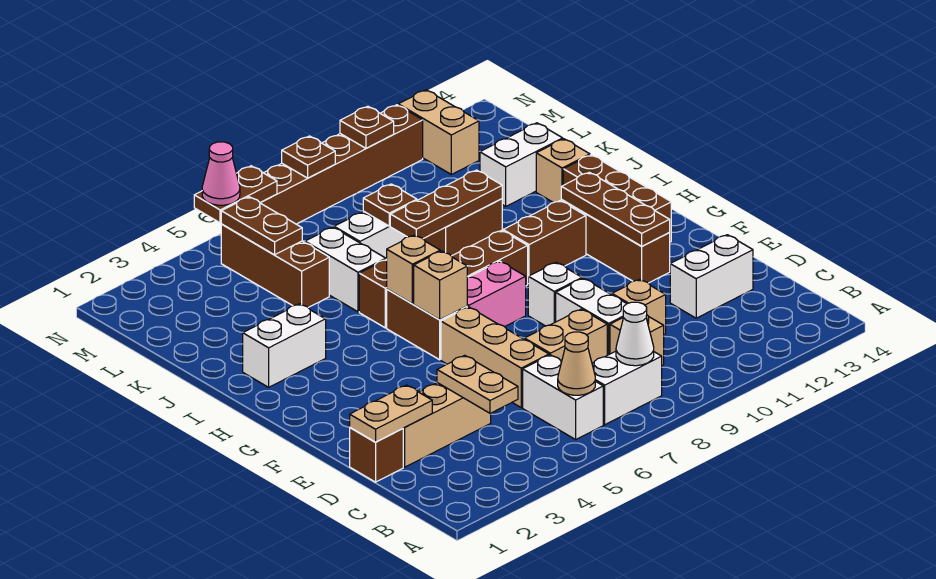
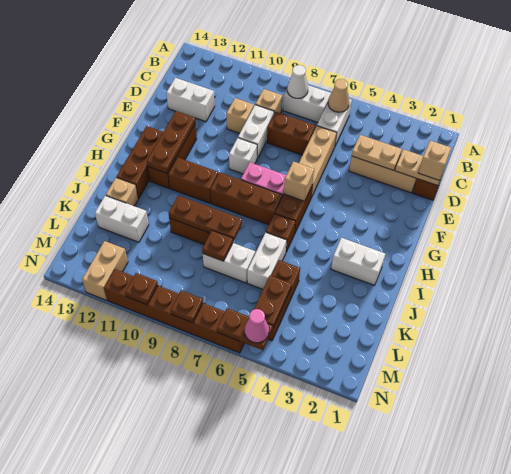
tan 1x2 plate [437,355,518,414] -> tan 1x2 plate turned to [352,135,402,171]
tan 1x2 brick [525,309,607,363] -> brown 1x2 brick [267,112,316,155]
tan 1x1 brick [387,235,440,304] -> tan 1x1 brick moved to [419,141,451,180]

